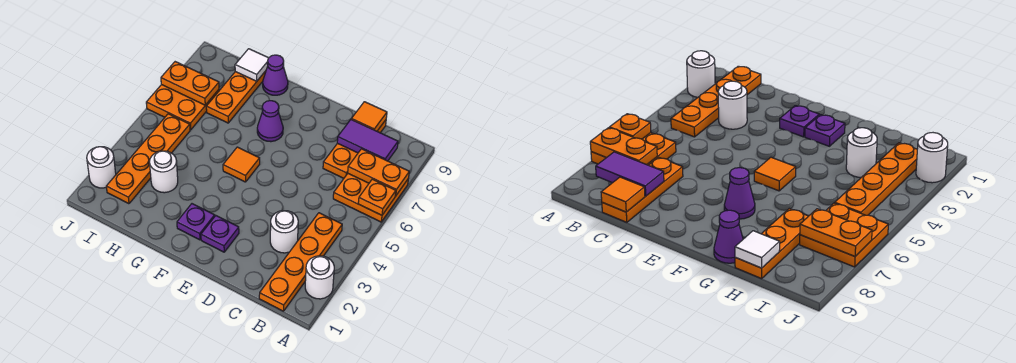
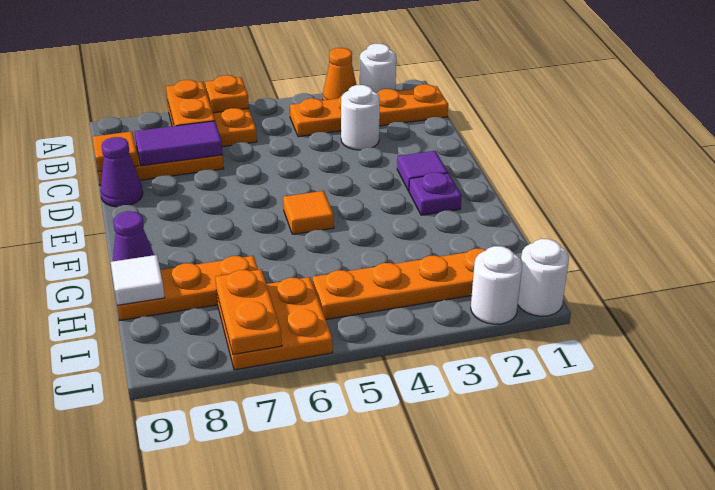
none -> orange 1x1 cone [323,48,357,100]
purple 1x2 tile [337,120,398,161] -> purple 1x2 tile turned to [135,121,223,166]
purple 1x1 plate [201,216,239,252] -> purple 1x1 tile [397,151,448,191]
purple 1x1 cone [257,101,283,142] -> purple 1x1 cone moved to [100,137,143,207]
white 1x1 round brick [150,151,178,193] -> white 1x1 round brick moved to [518,239,569,316]

